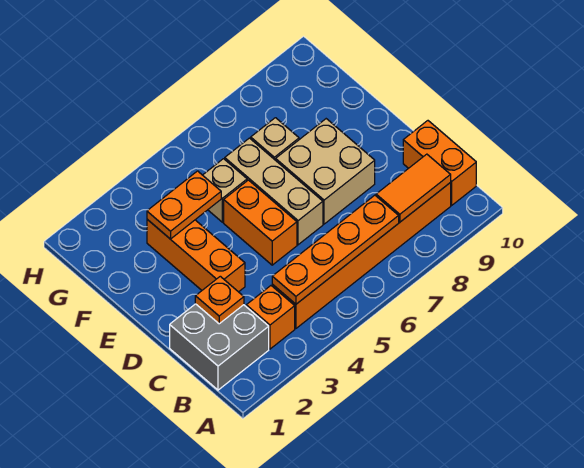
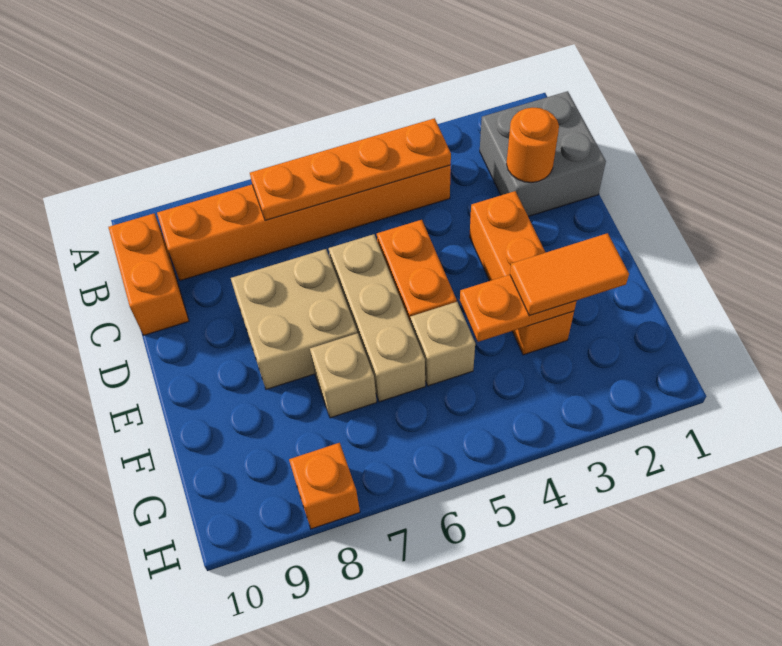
orange 1x1 brick [246,286,295,349] -> orange 1x1 brick moved to [289,443,360,529]
orange 1x2 tile [376,154,451,222] -> orange 1x2 tile moved to [510,233,629,316]
orange 1x1 plate [195,276,244,324] -> orange 1x1 round brick [507,107,559,183]

